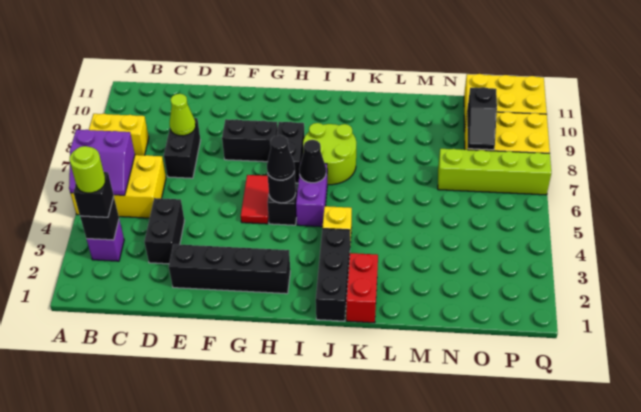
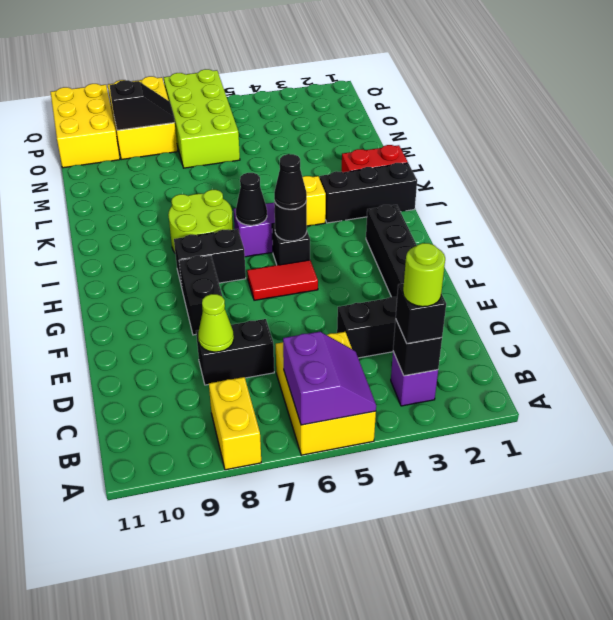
lime 1x4 brick [438,149,551,195] -> lime 2x4 brick [164,69,240,168]

